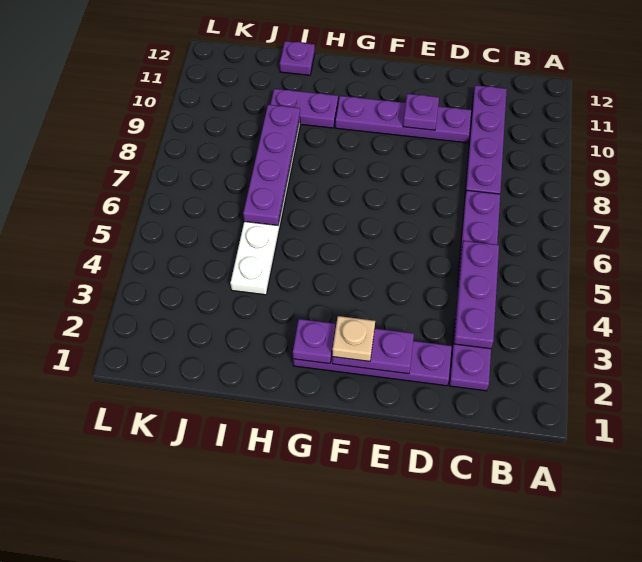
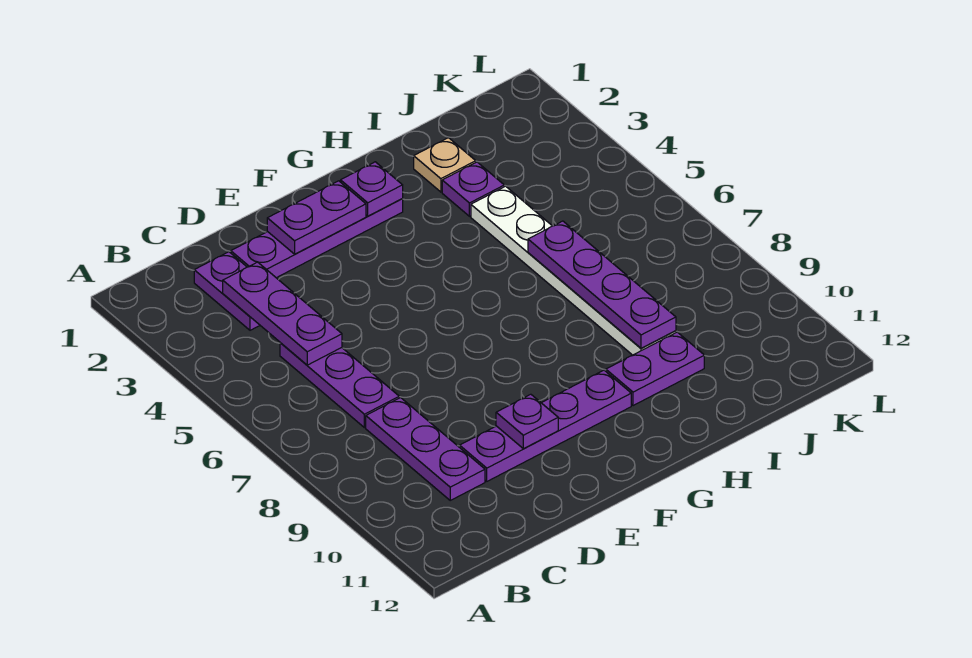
purple 1x4 plate [465,85,507,194] -> purple 1x3 plate [366,398,485,500]
tan 1x1 plate [332,316,375,361] -> tan 1x1 plate moved to [414,138,476,192]
purple 1x1 plate [280,41,315,75] -> purple 1x1 plate moved to [442,162,504,216]

